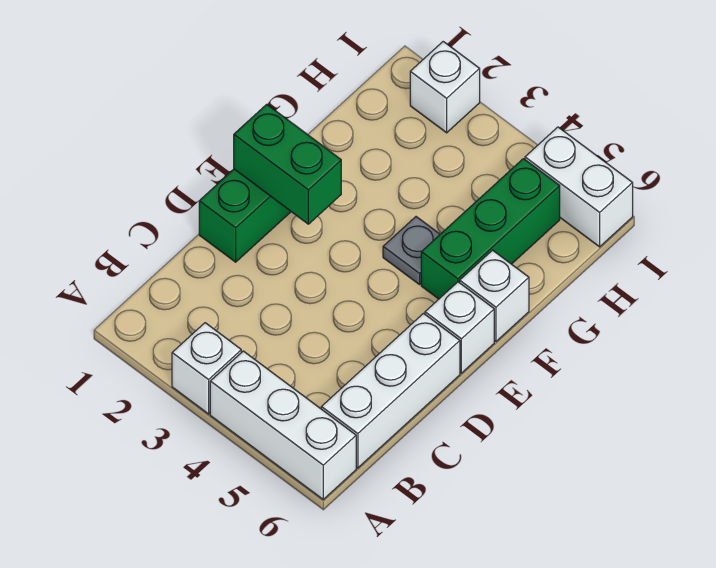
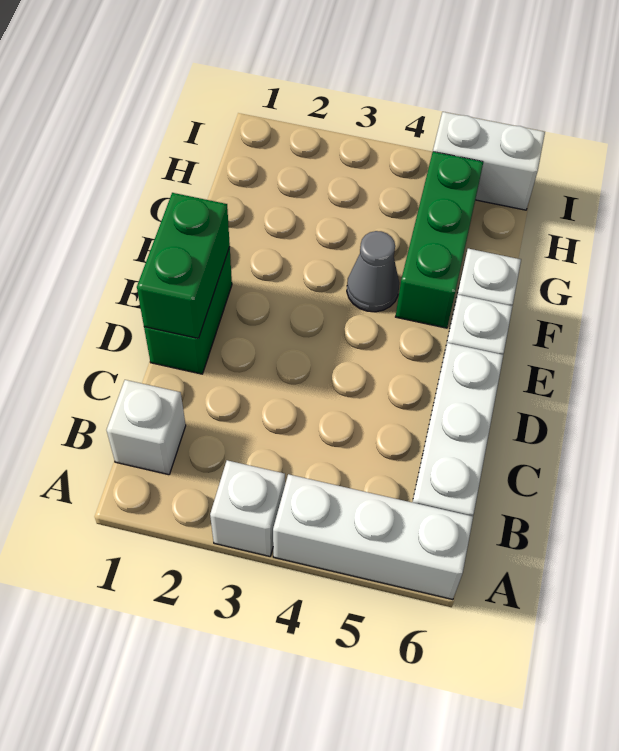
green 1x2 brick [234,104,341,224] -> green 1x2 brick turned to [137,193,230,338]
grey 1x1 plate [383,217,440,285] -> grey 1x1 cone [347,231,399,312]
white 1x1 brick [410,42,480,133] -> white 1x1 brick moved to [107,380,186,475]

